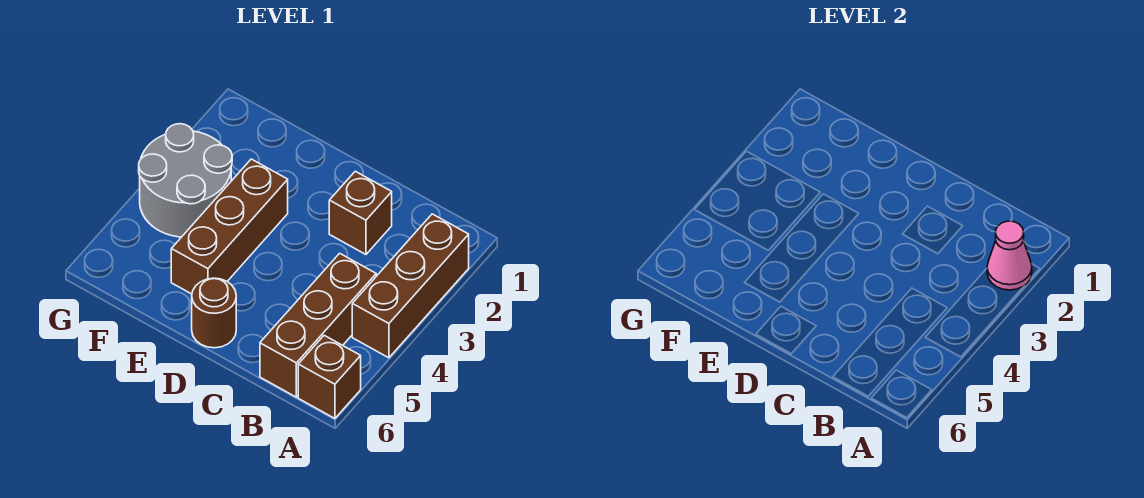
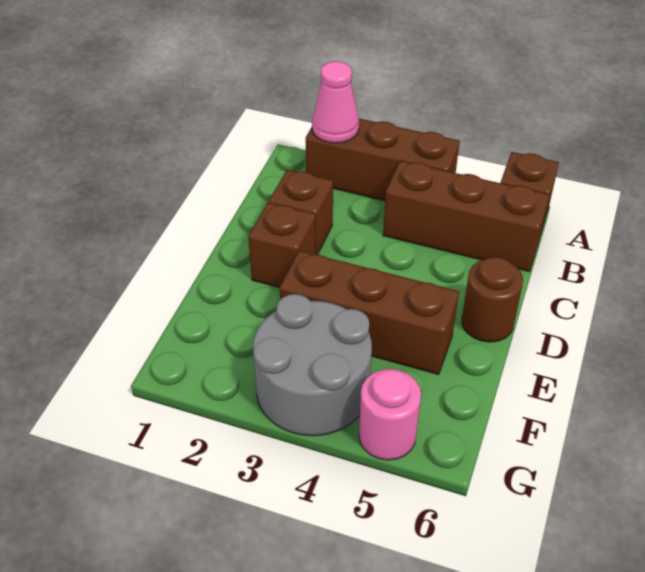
none -> brown 1x1 brick [248,203,316,288]
none -> pink 1x1 round brick [359,369,421,460]

